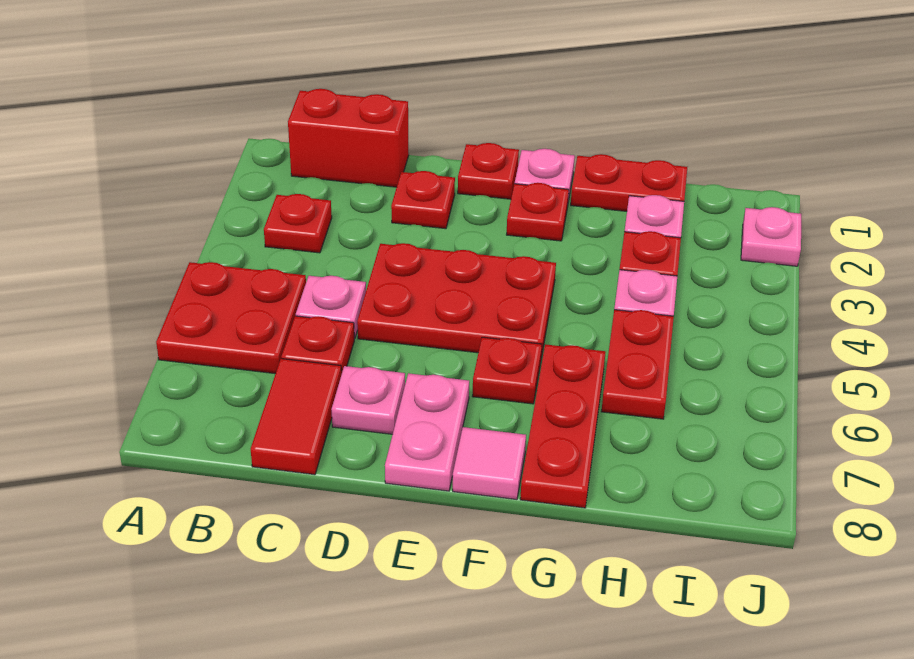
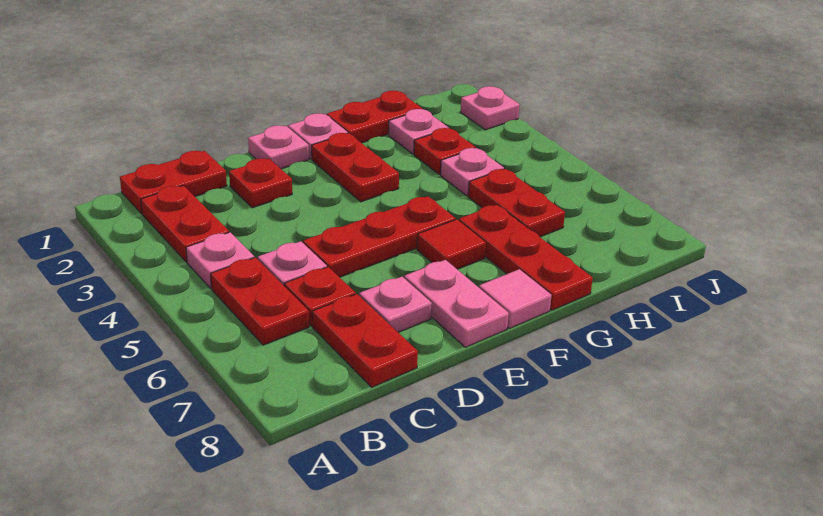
red 2x2 plate [156,262,306,374] -> red 1x2 plate [211,257,309,345]
red 1x2 brick [288,89,409,187] -> red 1x2 plate [120,151,227,214]
red 1x1 plate [264,194,332,253] -> red 1x2 plate [141,185,229,262]
none -> pink 1x1 plate [186,232,254,288]
red 1x2 tile [251,359,341,475] -> red 1x2 plate [312,294,418,387]
red 2x3 plate [357,243,556,358] -> red 1x3 plate [303,196,456,277]
red 1x1 plate [458,143,519,199] -> pink 1x1 plate [248,125,309,169]
red 1x1 plate [507,183,569,241] -> red 1x2 plate [312,133,399,202]
red 1x1 plate [473,337,542,404] -> red 1x1 tile [417,219,486,269]

